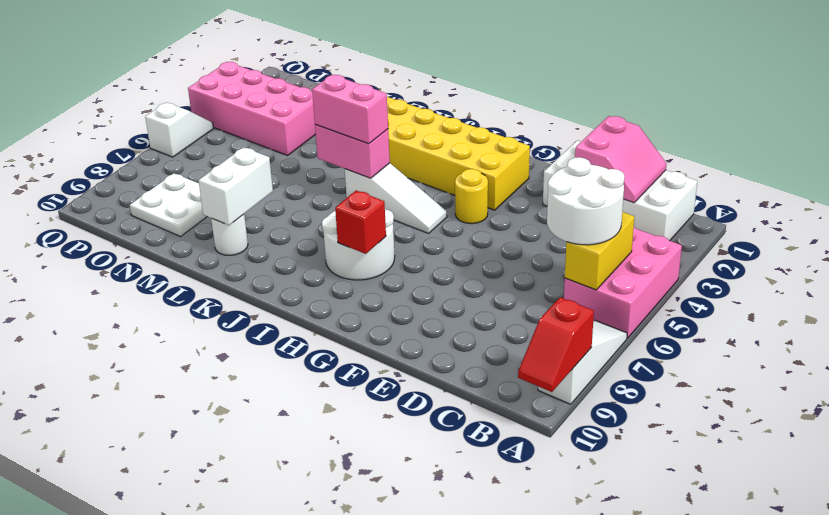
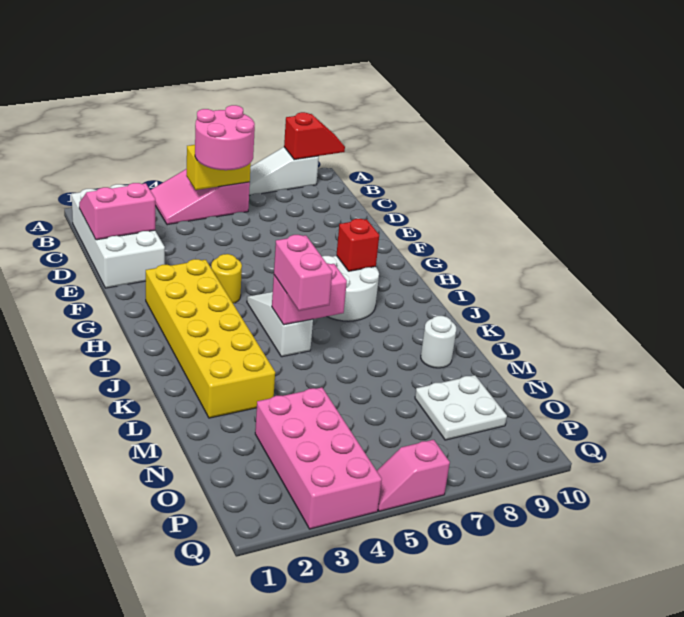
pink 2x3 brick [564,227,682,338] -> pink 2x3 slope [150,169,250,225]
white 2x2 round brick [547,157,625,245] -> pink 2x2 round brick [195,105,255,170]
pink 1x2 brick [315,125,390,178] -> pink 1x2 brick turned to [272,263,347,325]
white 1x2 brick [198,147,273,225] -> none
white 1x2 slope [145,102,214,157] -> pink 1x2 slope [377,440,450,511]

